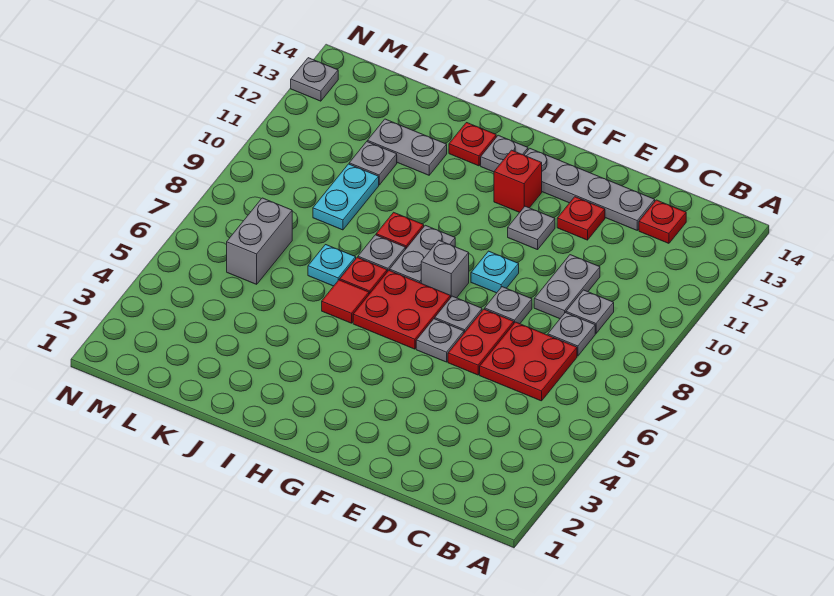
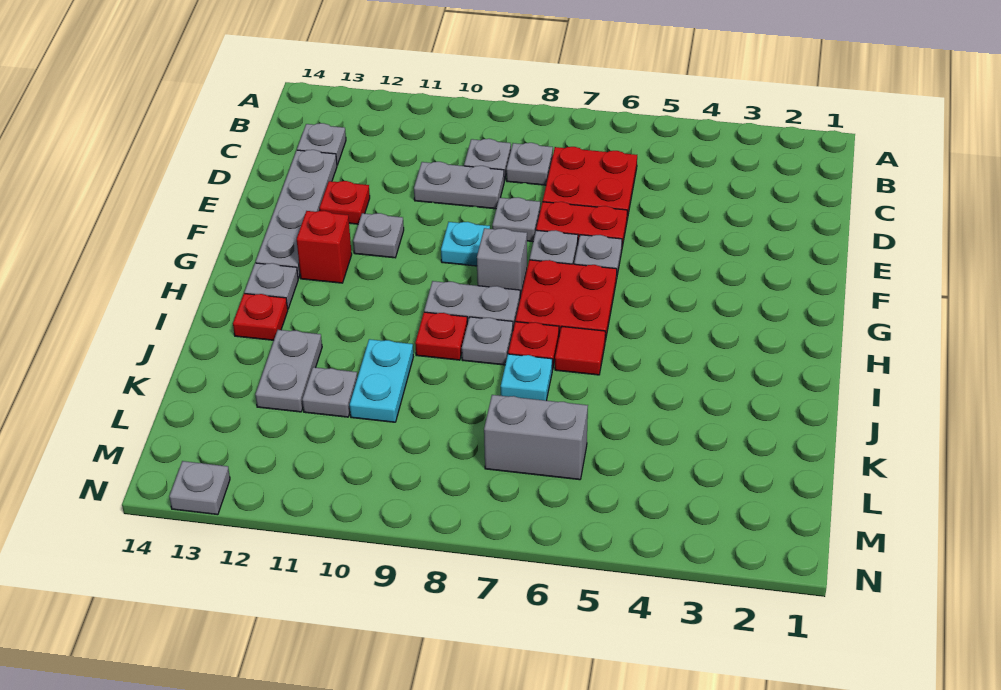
red 1x1 plate [639,200,686,243] -> grey 1x1 plate [297,123,346,165]
cyan 1x2 plate [313,164,379,230] -> cyan 1x2 plate turned to [350,339,413,422]

